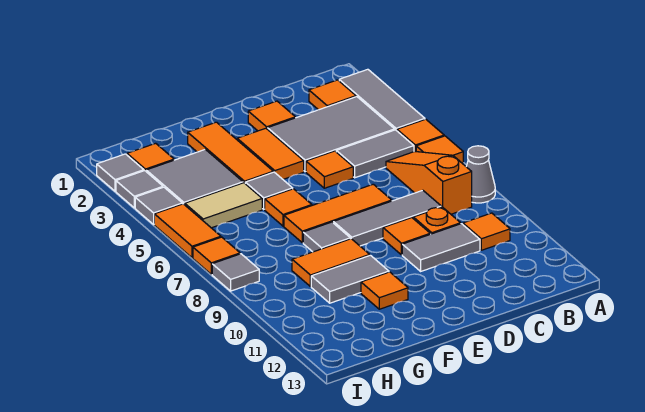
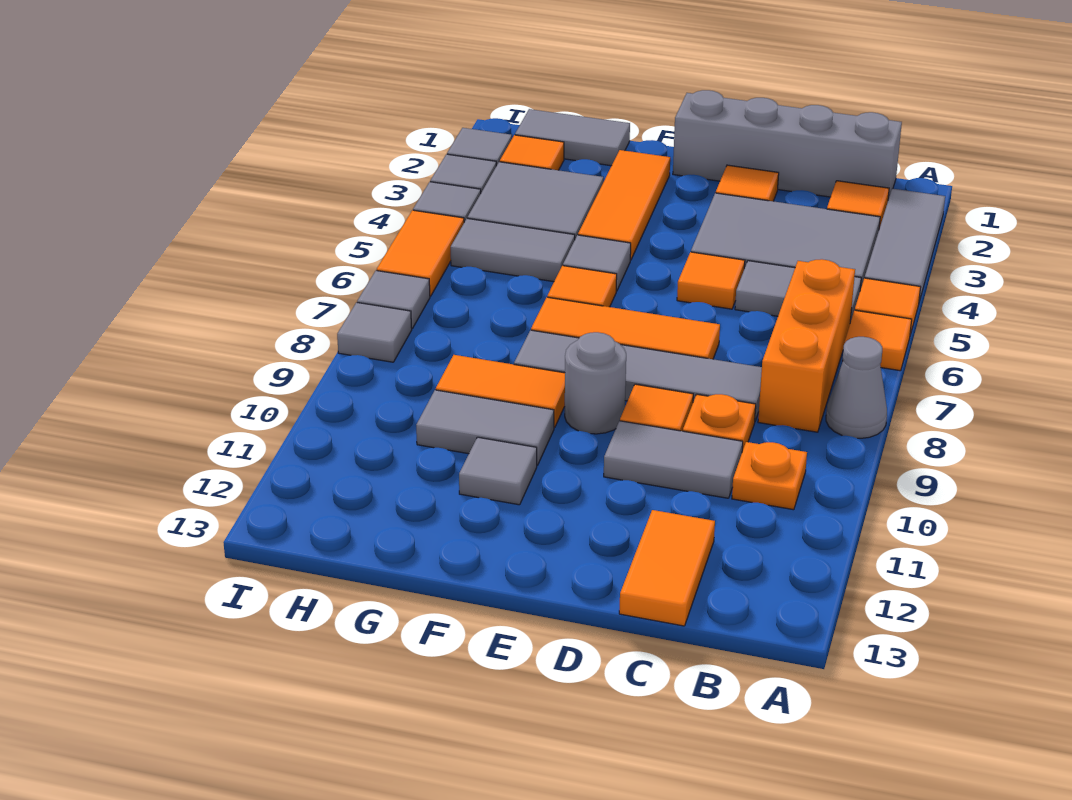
none -> grey 1x4 brick [673,90,902,199]
orange 1x3 slope [386,152,472,214] -> orange 1x3 brick [758,259,855,432]
orange 1x1 tile [463,213,510,250] -> orange 1x1 plate [732,442,807,510]
orange 1x2 tile [237,128,304,179] -> orange 1x2 tile moved to [619,510,715,626]
none -> grey 1x1 round brick [565,332,626,434]
orange 1x1 tile [361,272,408,309] -> grey 1x1 tile [459,437,537,505]
none -> grey 1x2 tile [515,109,630,166]
tan 1x2 tile [185,183,262,228] -> grey 1x2 tile [451,218,575,282]
orange 1x1 tile [193,237,240,274] -> grey 1x1 tile [357,271,430,328]

